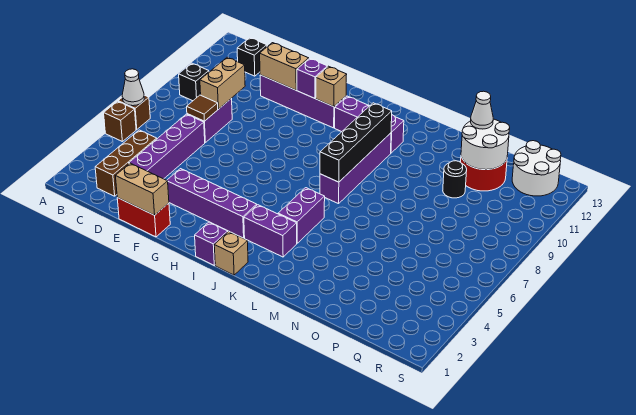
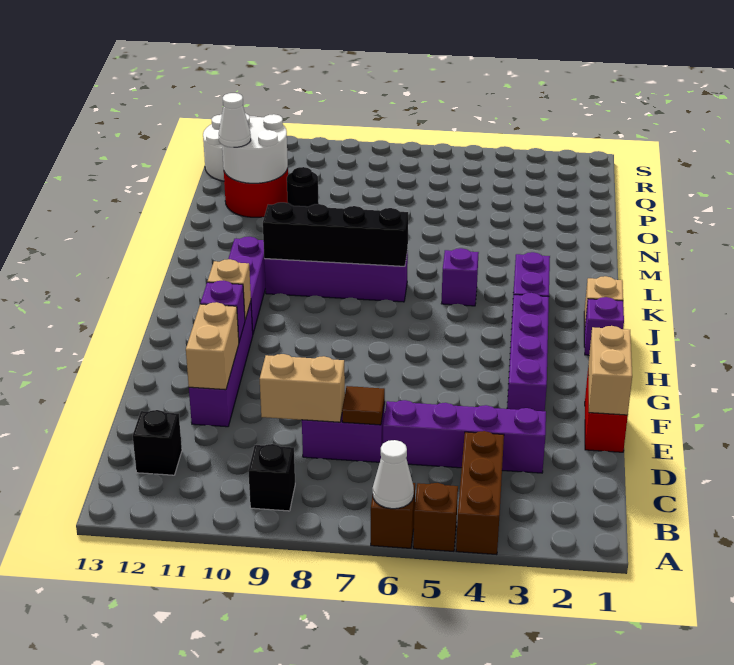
brown 1x3 brick [95,130,157,196] -> brown 1x3 brick turned to [456,431,504,555]
purple 1x2 brick [278,188,325,243] -> purple 1x1 brick [441,248,479,306]

